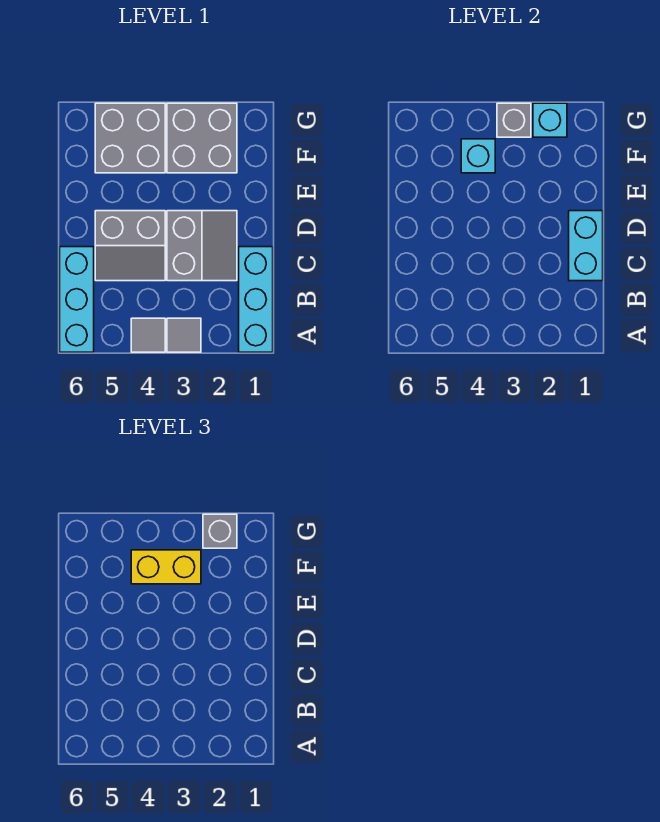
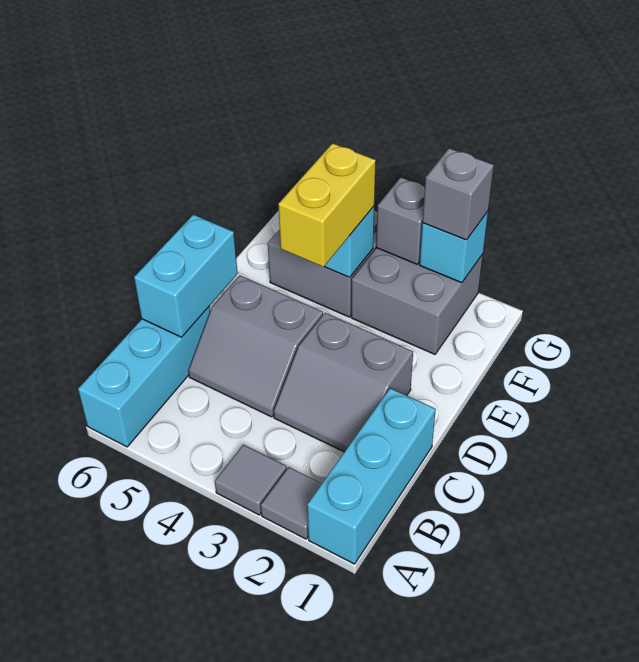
grey 1x1 tile [131,318,165,352] -> grey 1x1 tile moved to [261,467,322,539]
cyan 1x2 brick [569,211,603,281] -> cyan 1x2 brick moved to [134,215,238,337]
grey 2x2 slope [167,211,237,281] -> grey 2x2 slope turned to [274,313,413,452]
yellow 1x2 brick [131,550,201,584] -> yellow 1x2 brick turned to [278,143,376,267]

